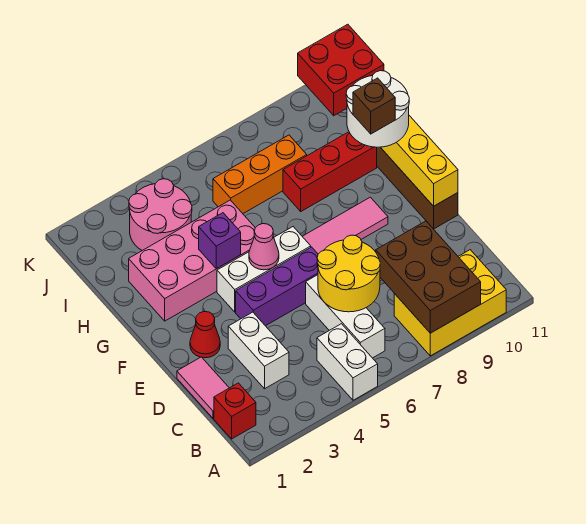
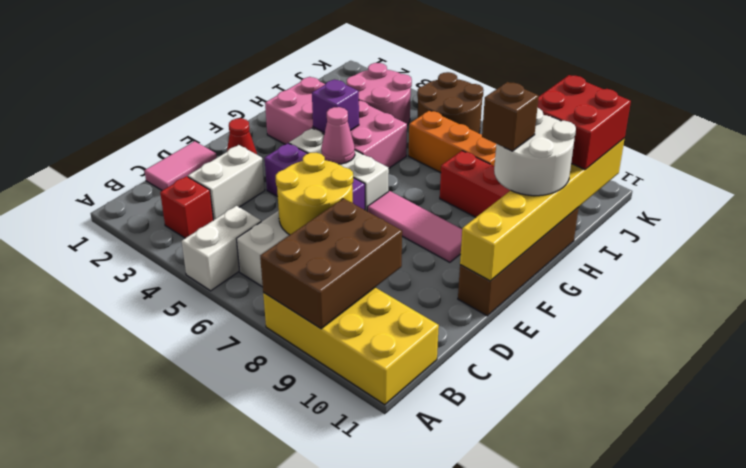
yellow 2x3 brick [394,250,506,356] -> yellow 2x4 brick [263,288,439,405]
red 1x1 brick [214,383,256,439] -> red 1x1 brick moved to [160,176,213,238]
none -> brown 2x2 round brick [417,72,483,133]

